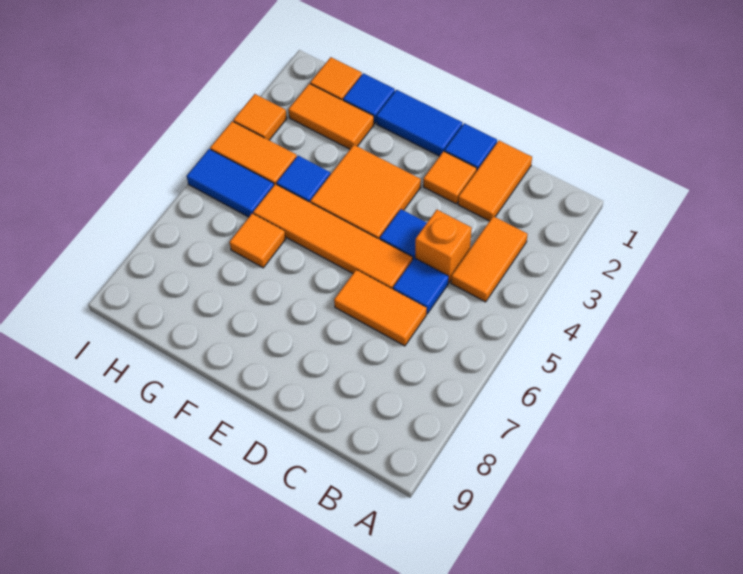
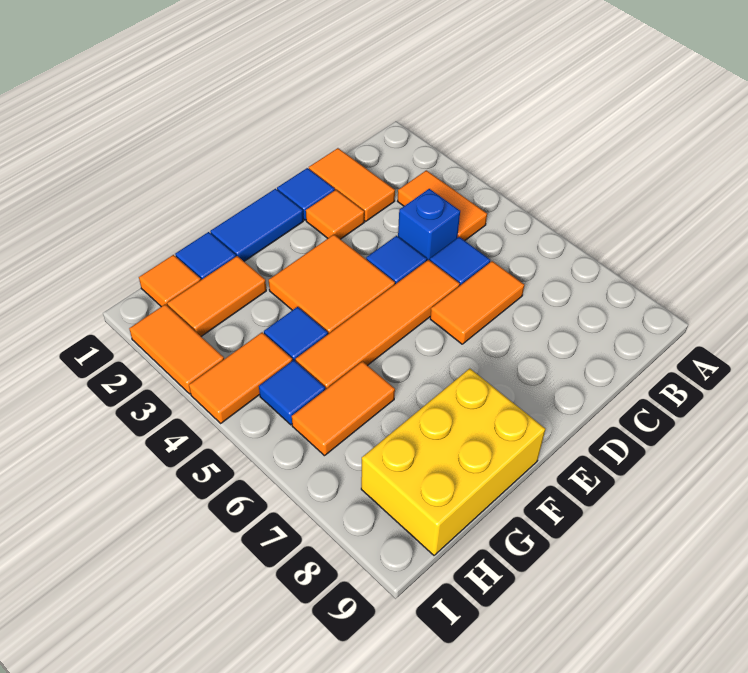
orange 1x1 brick [415,210,472,282] -> blue 1x1 brick [398,189,460,260]
none -> yellow 2x3 brick [361,369,545,555]
orange 1x1 tile [230,214,286,268] -> orange 1x2 tile [292,361,395,456]
blue 1x2 tile [187,149,274,217] -> blue 1x1 tile [259,360,325,425]
orange 1x1 tile [233,94,287,140] -> orange 1x2 tile [129,304,224,394]

